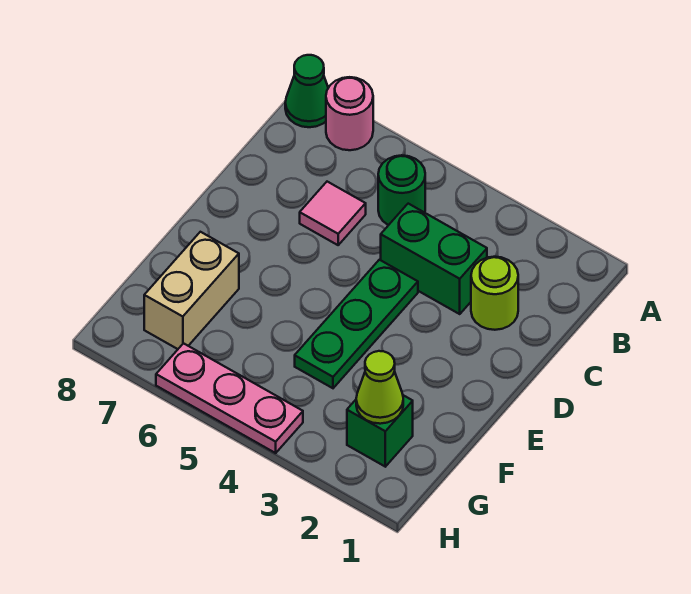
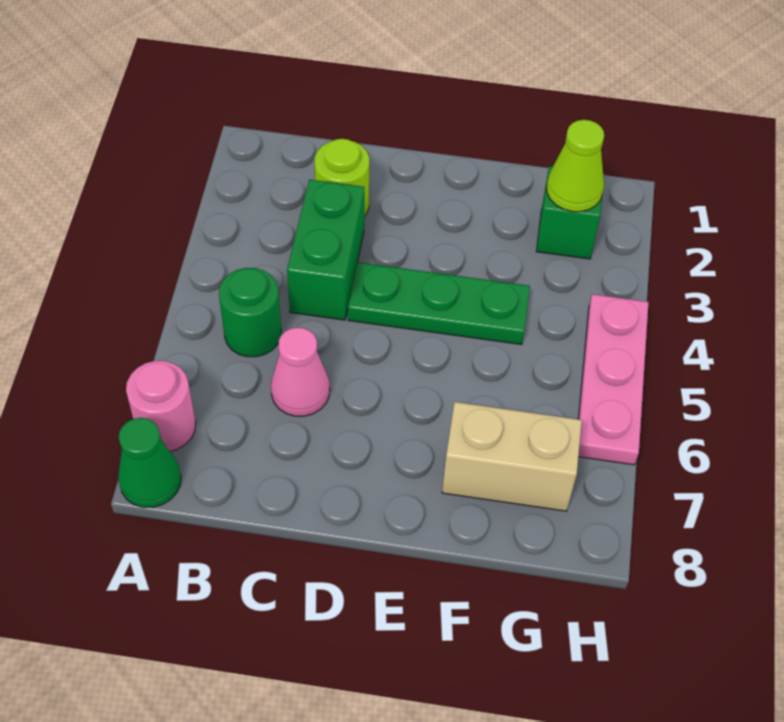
pink 1x1 tile [300,182,366,245] -> pink 1x1 cone [271,327,330,416]

